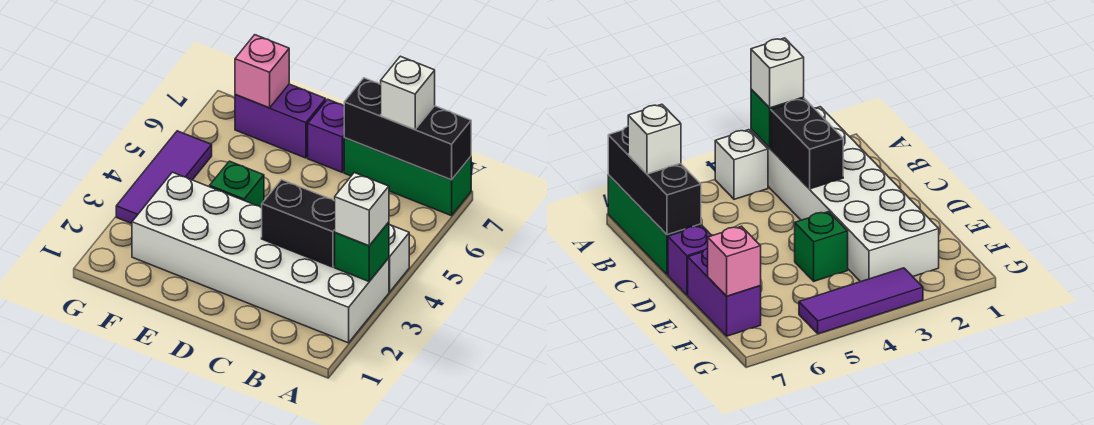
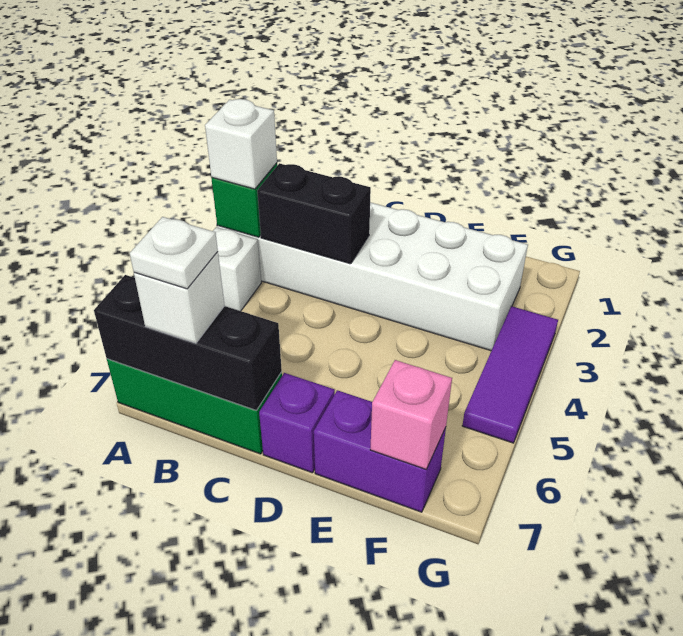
none -> white 1x1 plate [130,217,218,289]
green 1x1 brick [210,161,264,207] -> none

